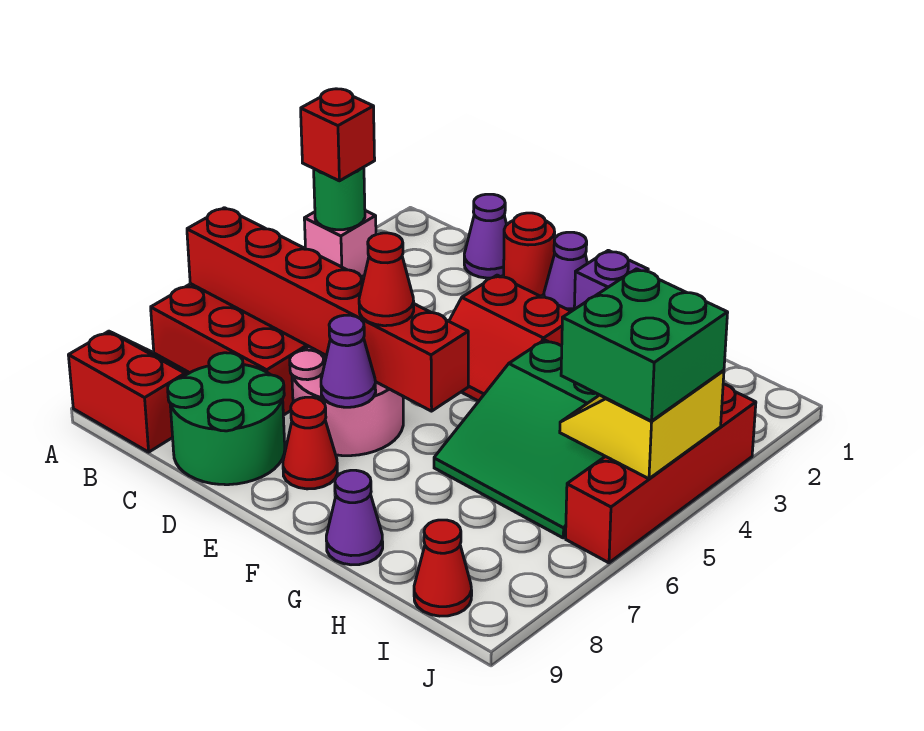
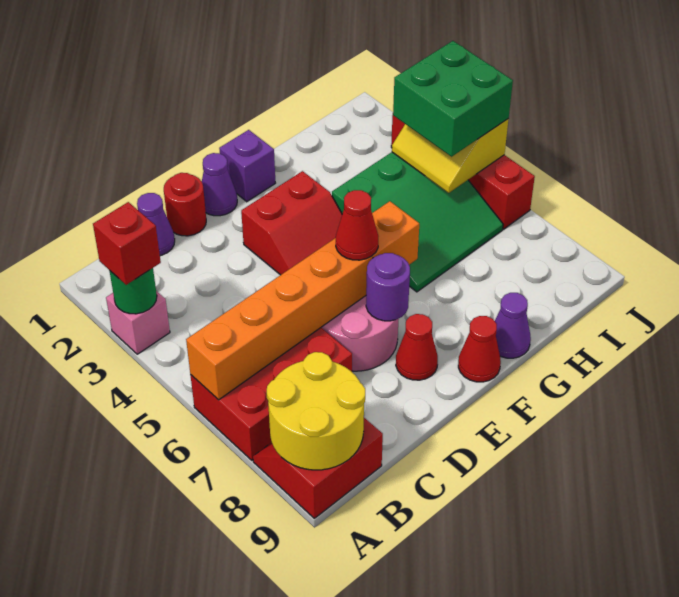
red 1x6 brick [187,208,468,411] -> orange 1x6 brick [186,201,419,400]
none -> yellow 2x2 round brick [267,352,365,470]
green 2x2 round brick [168,353,285,485] -> none
purple 1x1 cone [321,315,376,407] -> purple 1x1 round brick [366,253,410,321]
red 1x1 cone [414,520,472,616] -> red 1x1 cone moved to [458,316,501,382]

